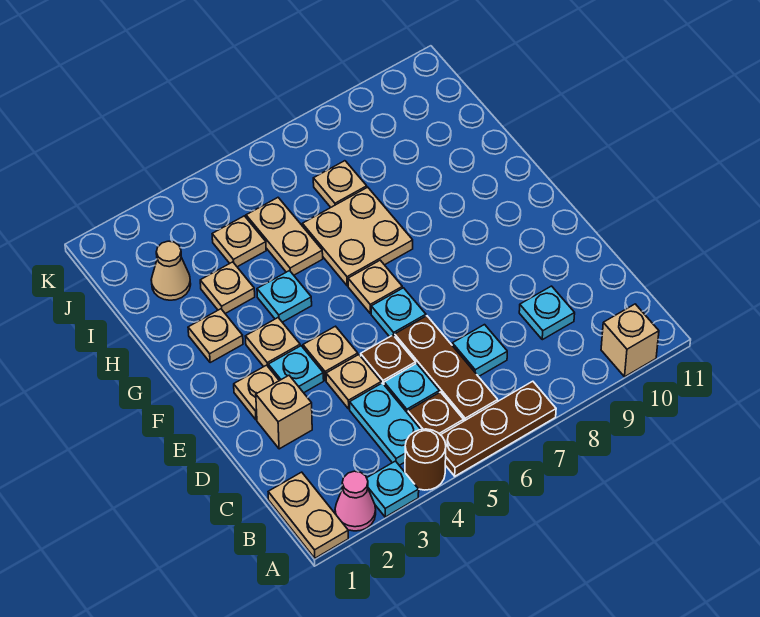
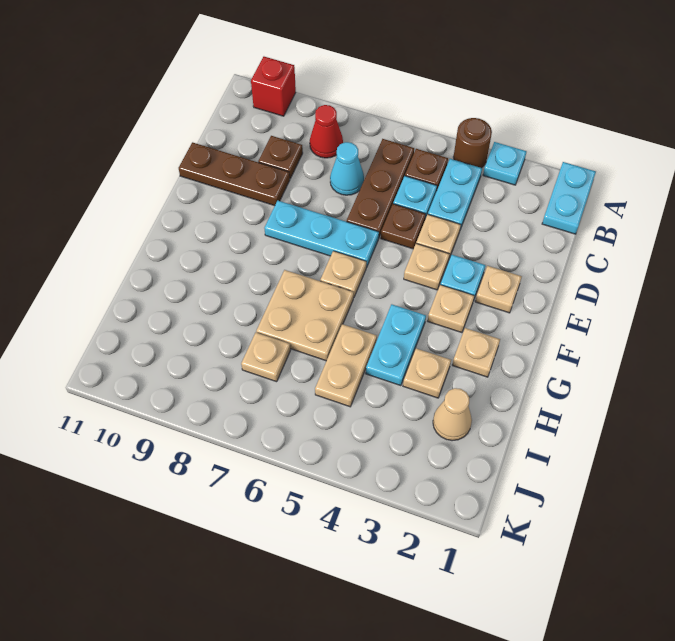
tan 1x2 plate [268,472,348,558] -> cyan 1x2 plate [542,162,596,234]
pink 1x1 cone [335,471,376,531] -> none
brown 1x3 plate [441,381,556,476] -> brown 1x3 plate moved to [179,142,290,206]
tan 1x1 brick [601,304,659,377] -> red 1x1 brick [251,57,296,116]
none -> red 1x1 cone [310,105,343,158]
cyan 1x1 plate [452,325,507,377] -> cyan 1x1 cone [330,142,364,195]
cyan 1x1 plate [519,286,575,340] -> brown 1x1 plate [258,136,303,178]
tan 1x1 brick [256,376,312,449] -> none
cyan 1x1 plate [371,288,426,337] -> cyan 1x3 plate [264,201,379,267]
cyan 1x1 plate [257,271,312,322] -> cyan 1x2 plate [366,304,426,386]
tan 1x1 plate [212,216,266,267] -> none

